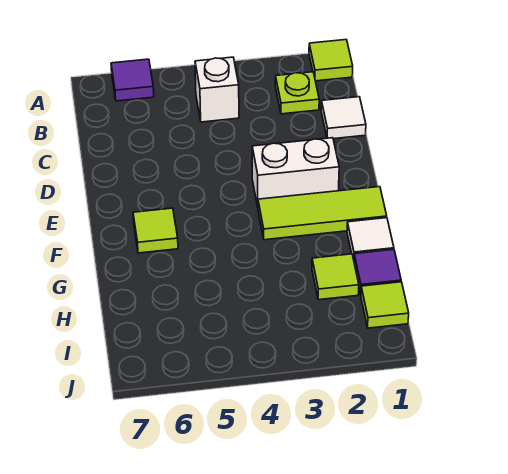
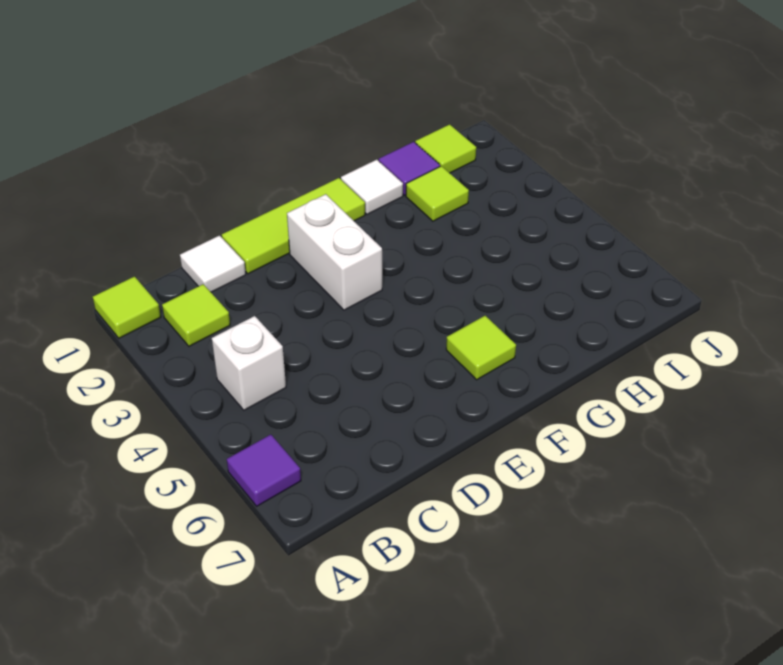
lime 1x1 plate [275,72,319,114] -> lime 1x1 tile [162,284,230,346]
lime 1x3 tile [258,187,387,240] -> lime 1x3 tile turned to [222,178,365,274]

